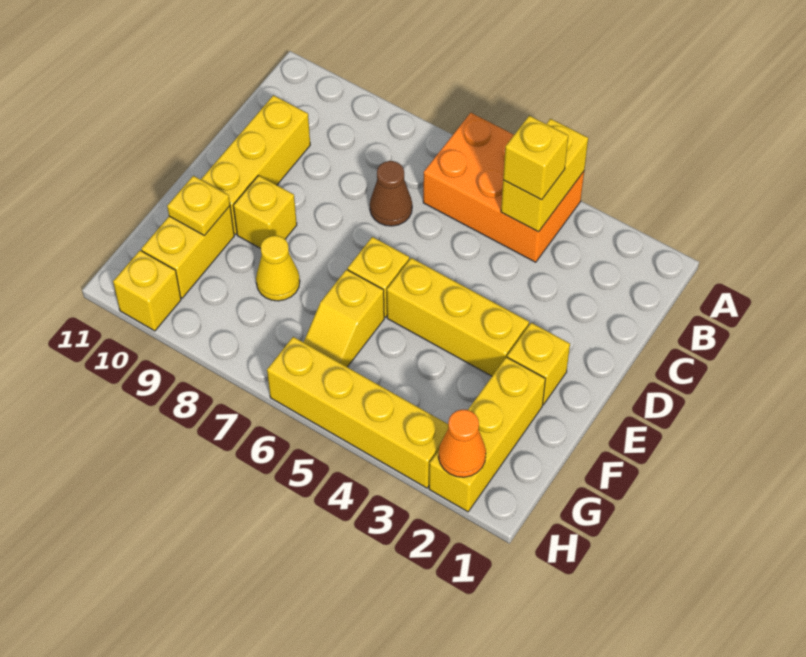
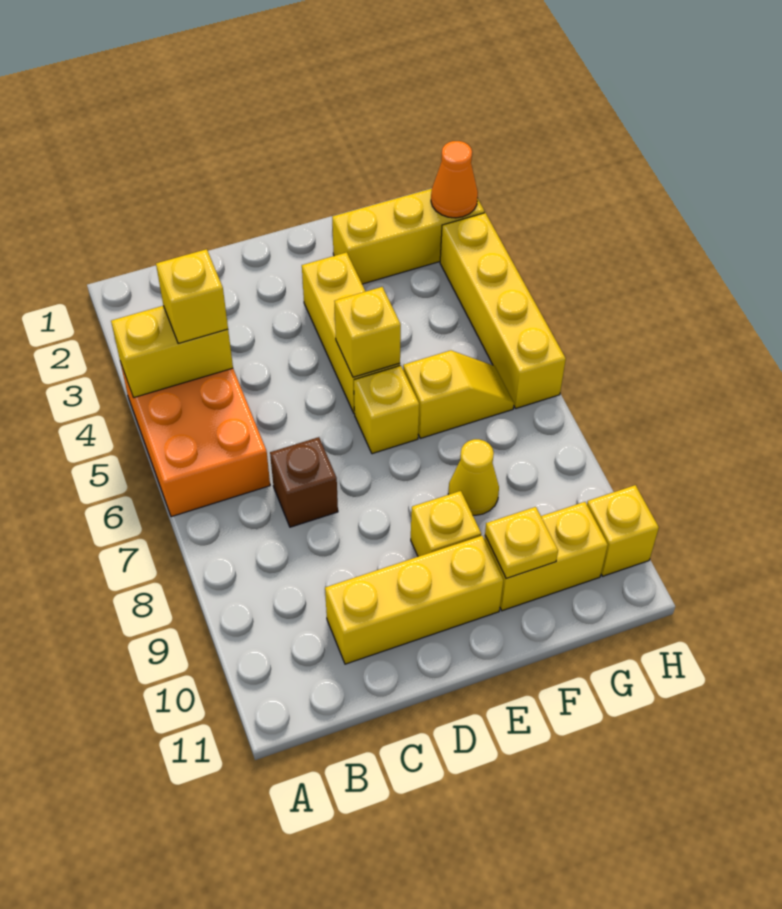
brown 1x1 cone [370,161,412,226] -> brown 1x1 brick [270,437,338,527]
yellow 1x1 brick [507,323,570,405] -> yellow 1x1 brick moved to [334,287,401,377]

